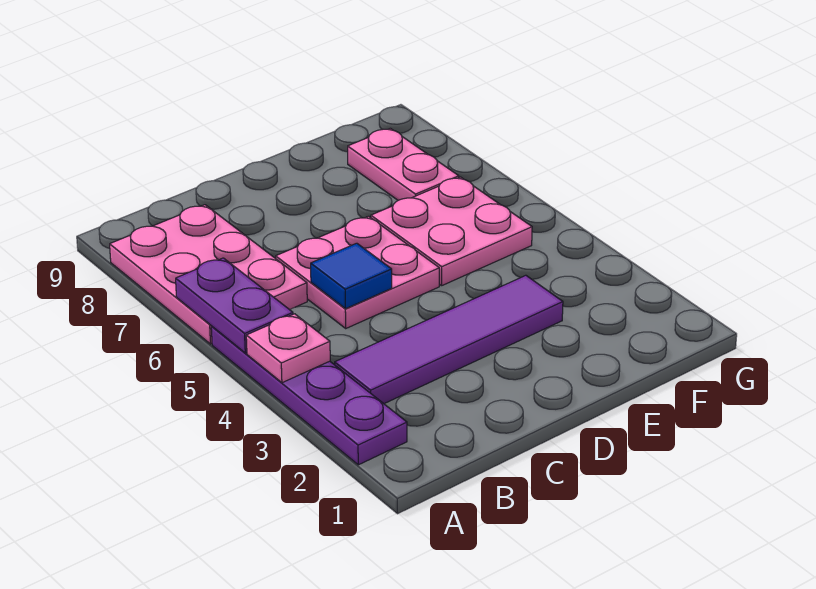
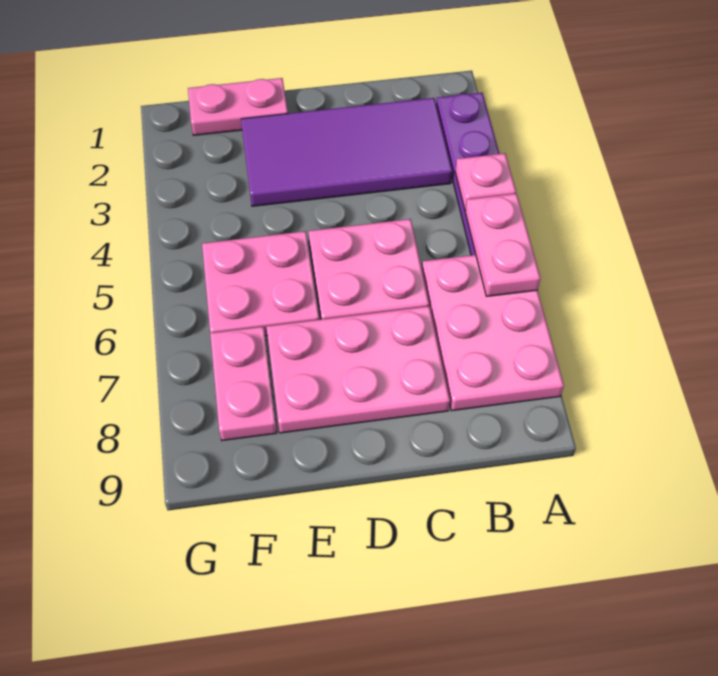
purple 1x2 plate [176,258,293,353] -> pink 1x2 plate [465,194,541,296]
purple 1x4 tile [335,275,563,404] -> purple 2x4 tile [241,98,452,206]
blue 1x1 tile [311,243,392,309] -> none
none -> pink 2x3 plate [266,306,450,433]
none -> pink 1x2 plate [188,78,288,135]

